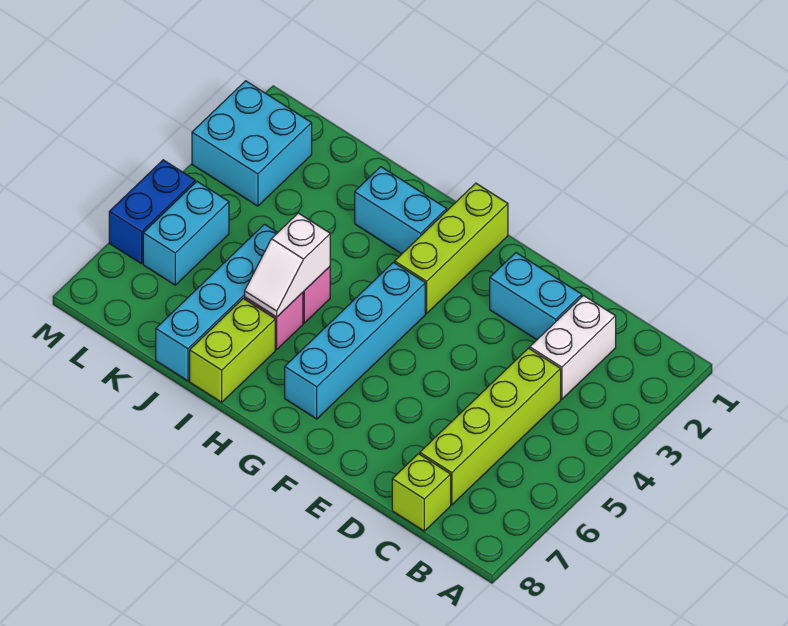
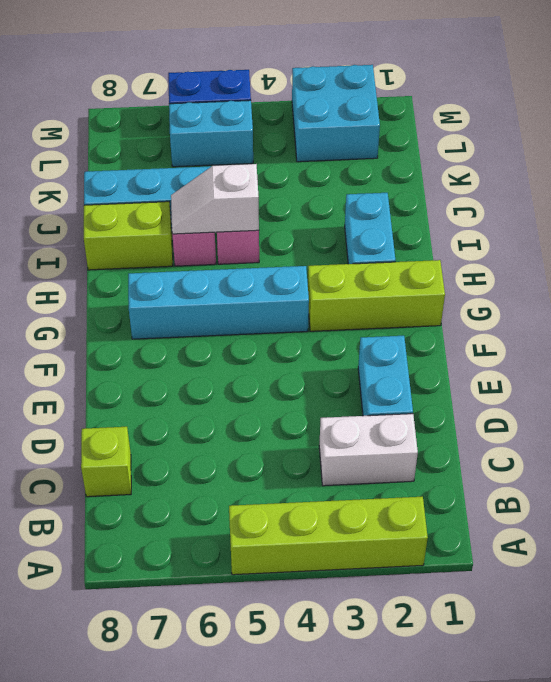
lime 1x4 brick [420,348,561,505] -> lime 1x4 brick moved to [229,497,428,575]

